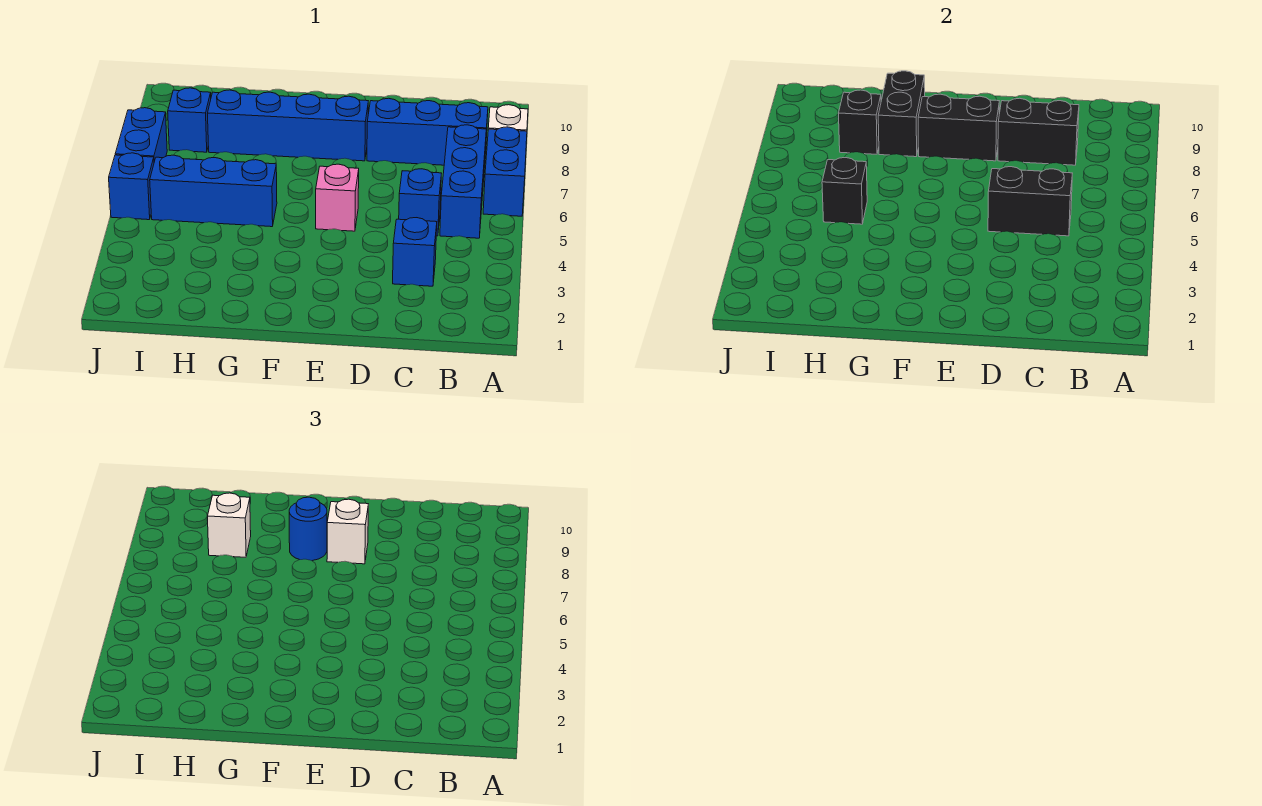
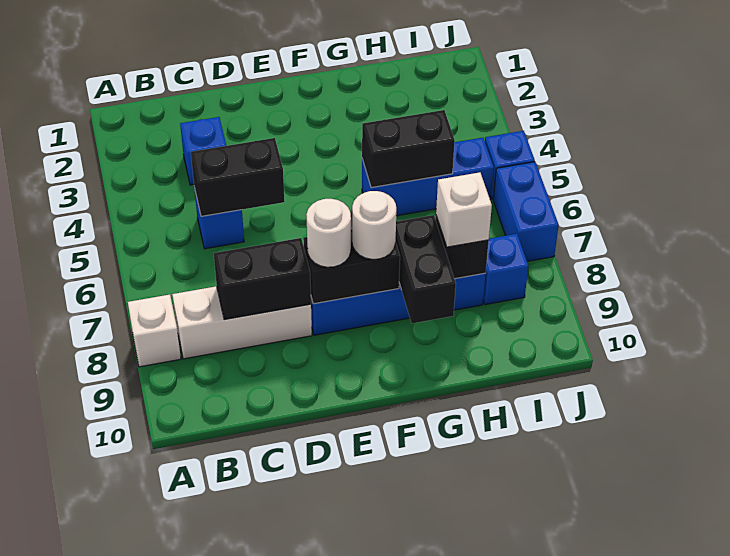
blue 1x2 brick [483,127,527,216] -> none
blue 1x3 brick [440,125,486,238] -> none
blue 1x3 brick [367,98,488,165] -> white 1x3 brick [172,286,312,359]
pink 1x1 brick [316,164,359,231] -> none
white 1x1 brick [327,499,368,564] -> white 1x1 round brick [306,199,351,267]
blue 1x1 round brick [289,497,327,561] -> white 1x1 round brick [352,191,396,259]
black 1x1 brick [822,158,867,224] -> black 1x2 brick [362,110,455,188]

